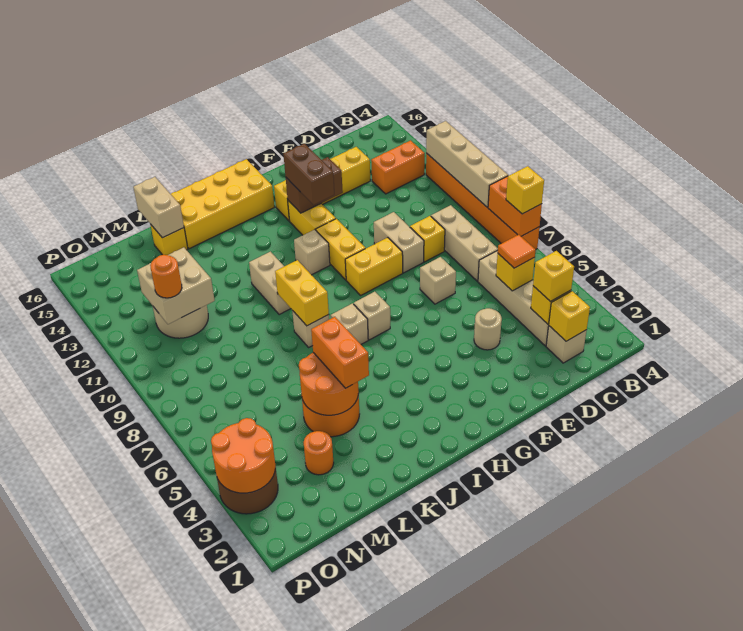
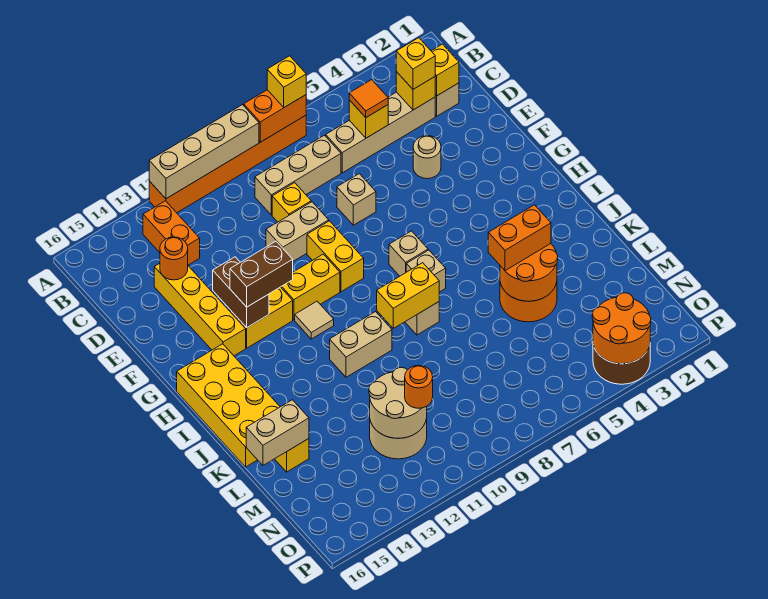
tan 1x1 brick [294,230,330,275] -> tan 1x1 tile [295,301,334,339]
orange 1x1 round brick [304,431,334,475] -> orange 1x1 round brick moved to [160,237,188,280]
tan 2x2 brick [137,247,215,324] -> tan 2x2 round brick [369,367,427,438]

